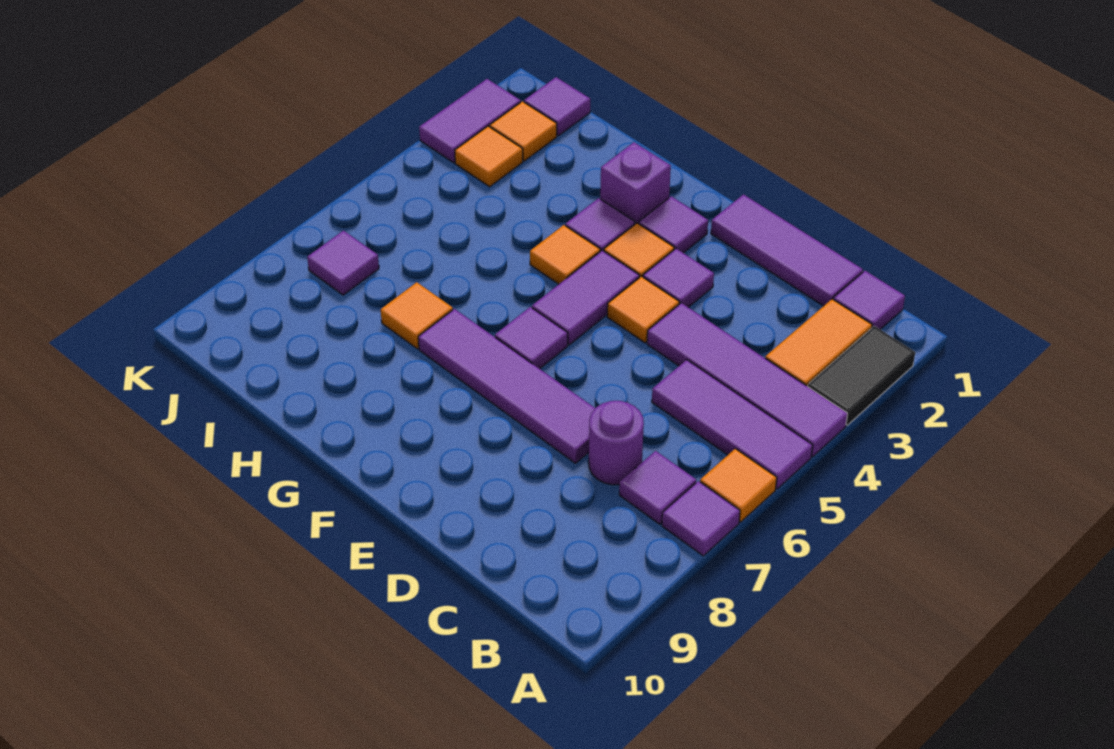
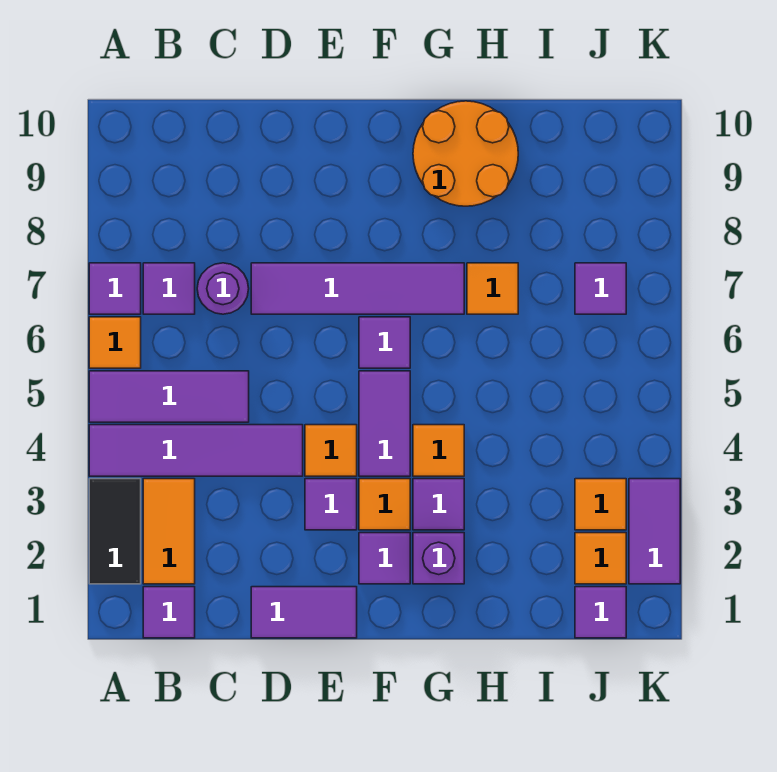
purple 1x3 tile [711,195,863,306] -> purple 1x2 tile [251,587,357,638]
none -> orange 2x2 round brick [413,101,518,206]

